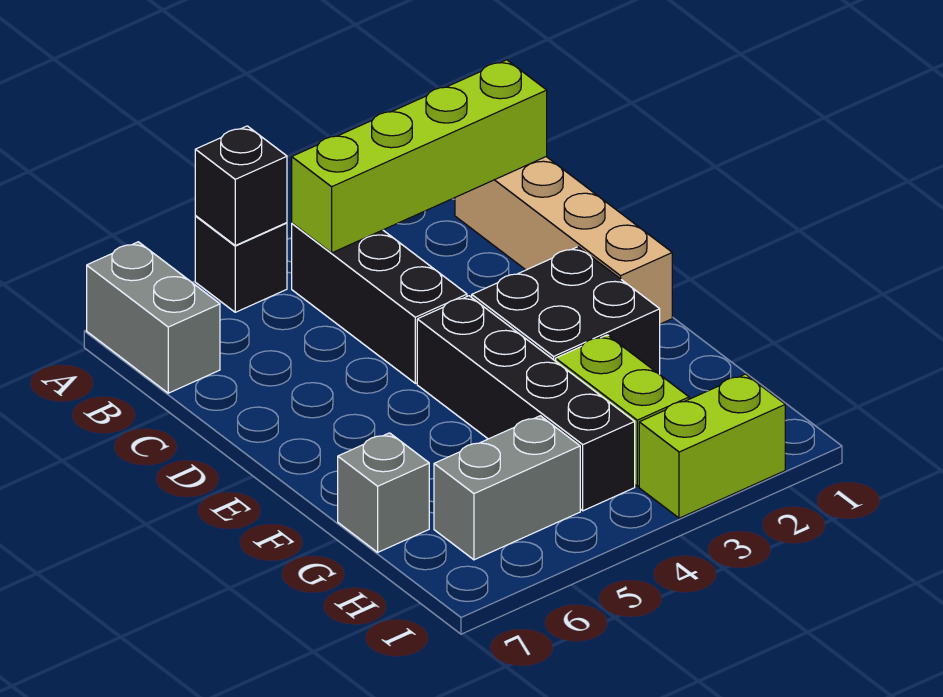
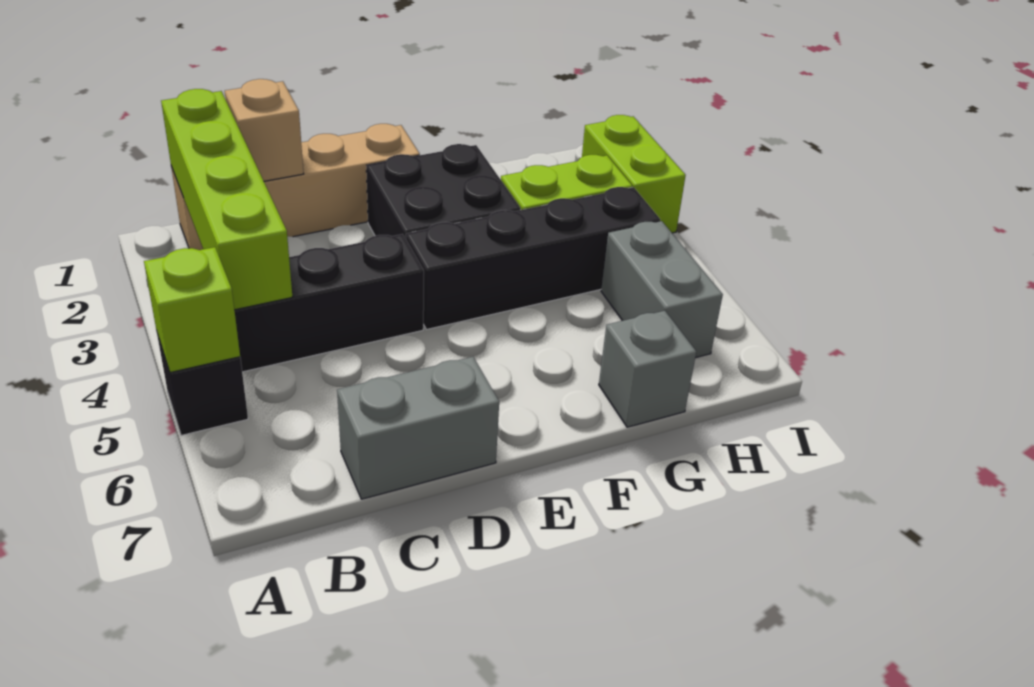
black 1x1 brick [195,126,287,245] -> lime 1x1 brick [144,247,240,373]
grey 1x2 brick [87,242,220,393] -> grey 1x2 brick moved to [337,357,499,499]
none -> tan 1x1 brick [225,79,304,181]

